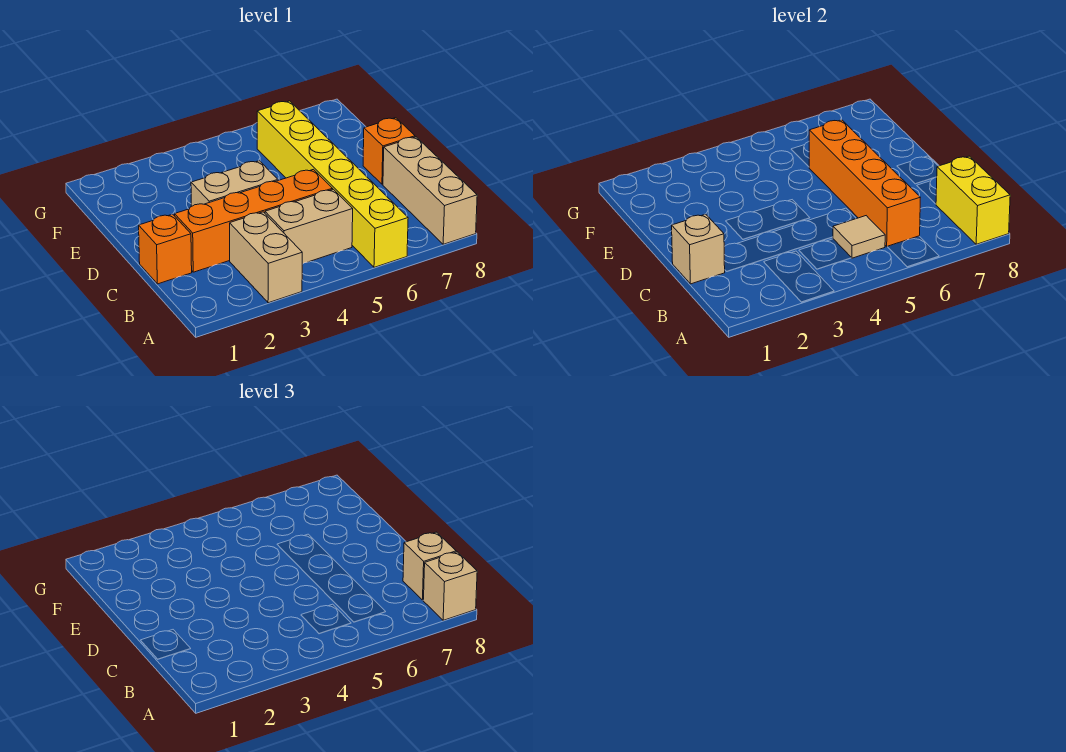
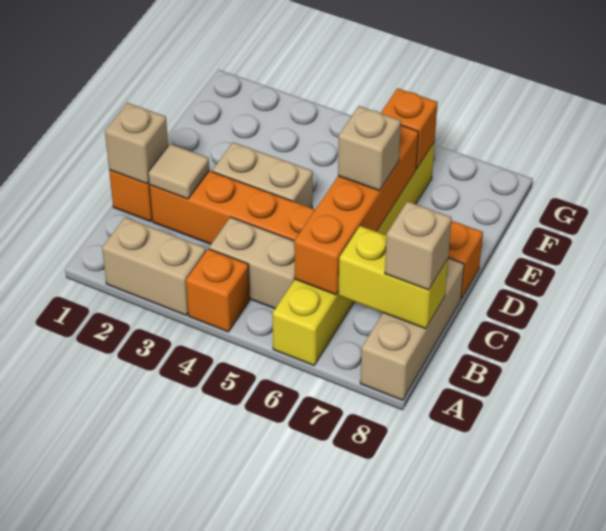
tan 1x2 brick [230,212,302,303] -> tan 1x2 brick turned to [102,217,206,315]
none -> orange 1x1 brick [186,249,250,332]
yellow 1x2 brick [936,156,1010,244] -> yellow 1x2 brick turned to [338,226,448,329]
tan 1x1 brick [423,552,477,620] -> tan 1x1 brick moved to [338,106,401,191]
tan 1x1 tile [833,216,885,258] -> tan 1x1 tile moved to [148,144,209,199]
none -> orange 1x1 brick [381,88,438,169]

